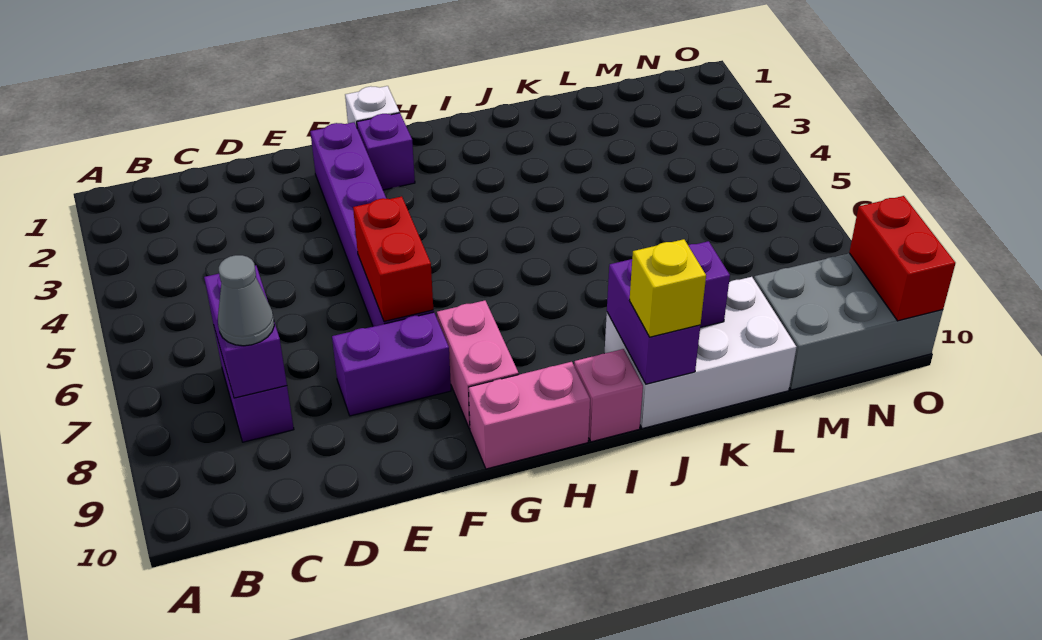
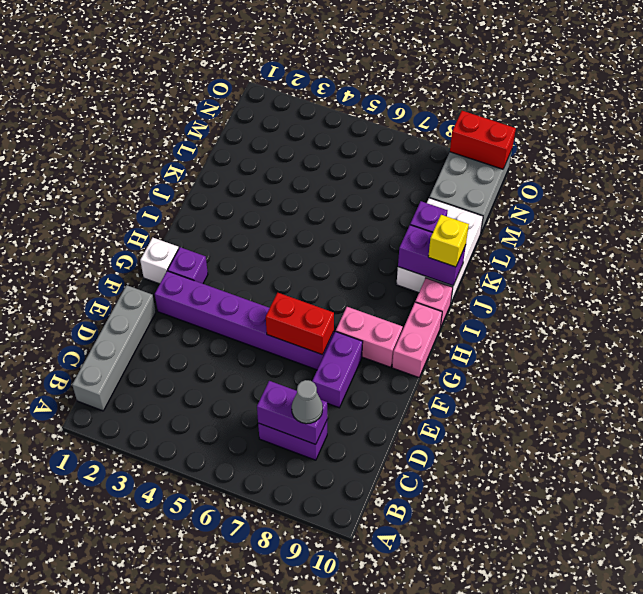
none -> grey 1x4 brick [72,285,156,411]

